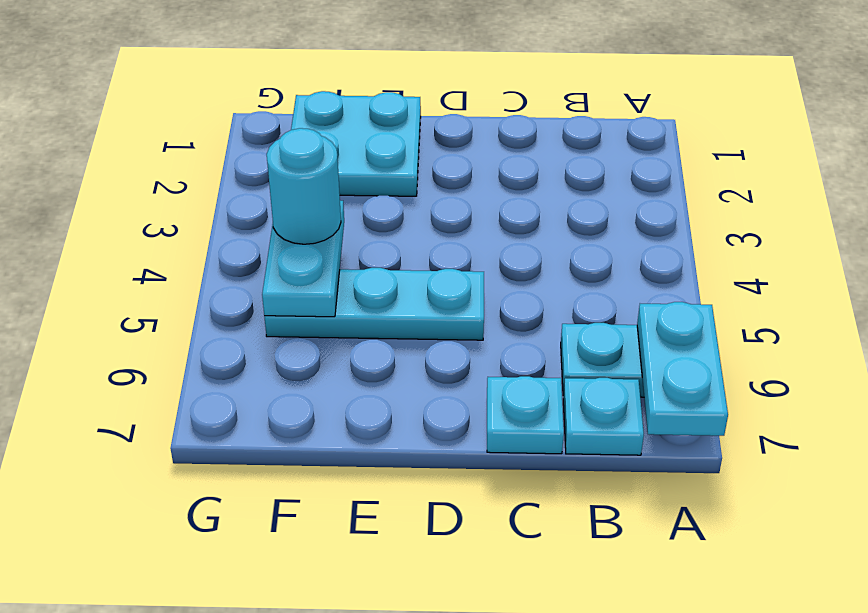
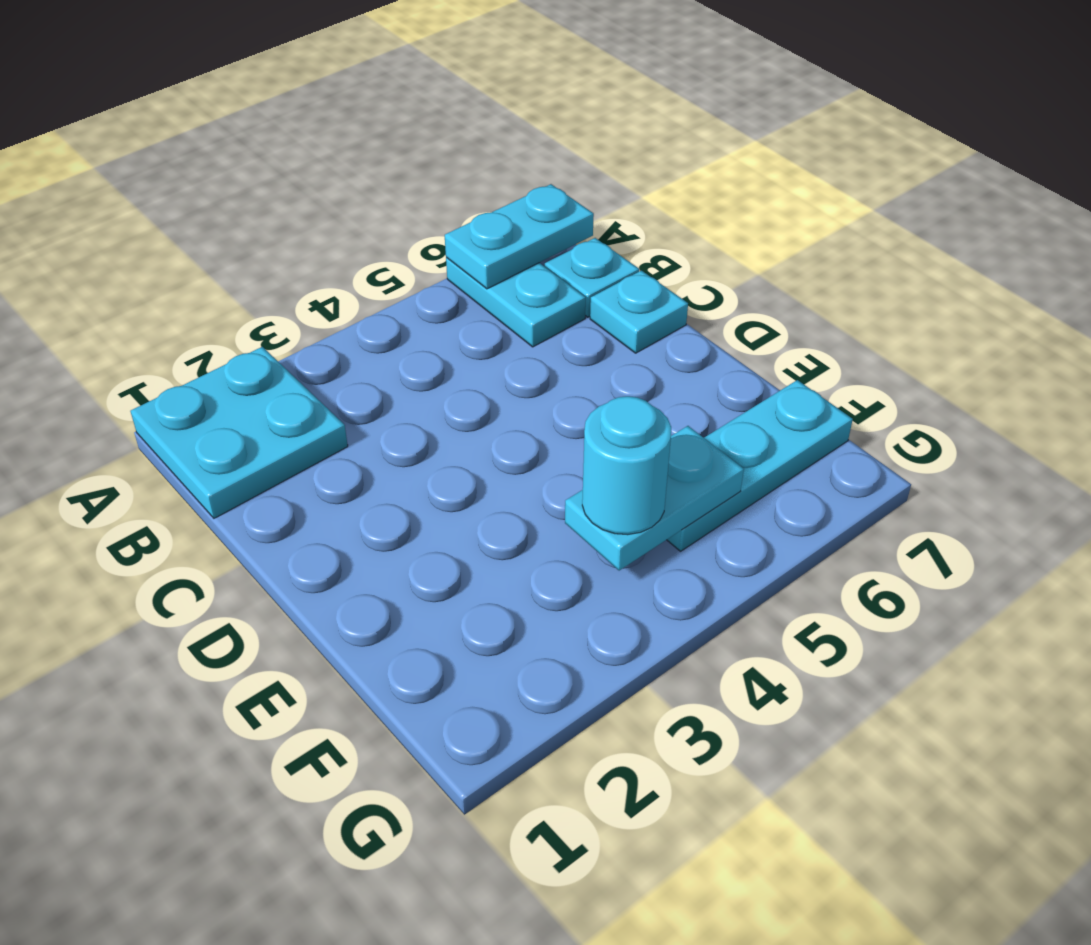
cyan 1x3 plate [264,268,484,340] -> cyan 1x3 plate turned to [667,380,853,551]
cyan 2x2 plate [291,91,421,196] -> cyan 2x2 plate moved to [130,347,348,518]

